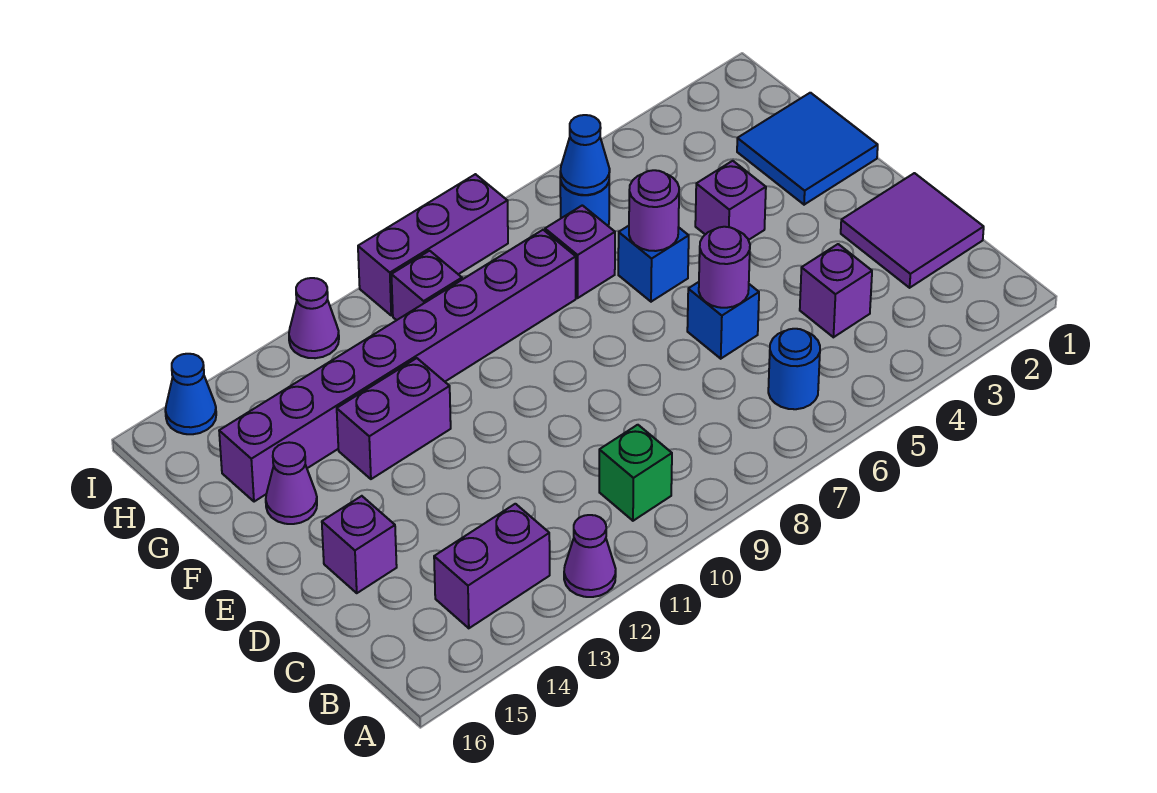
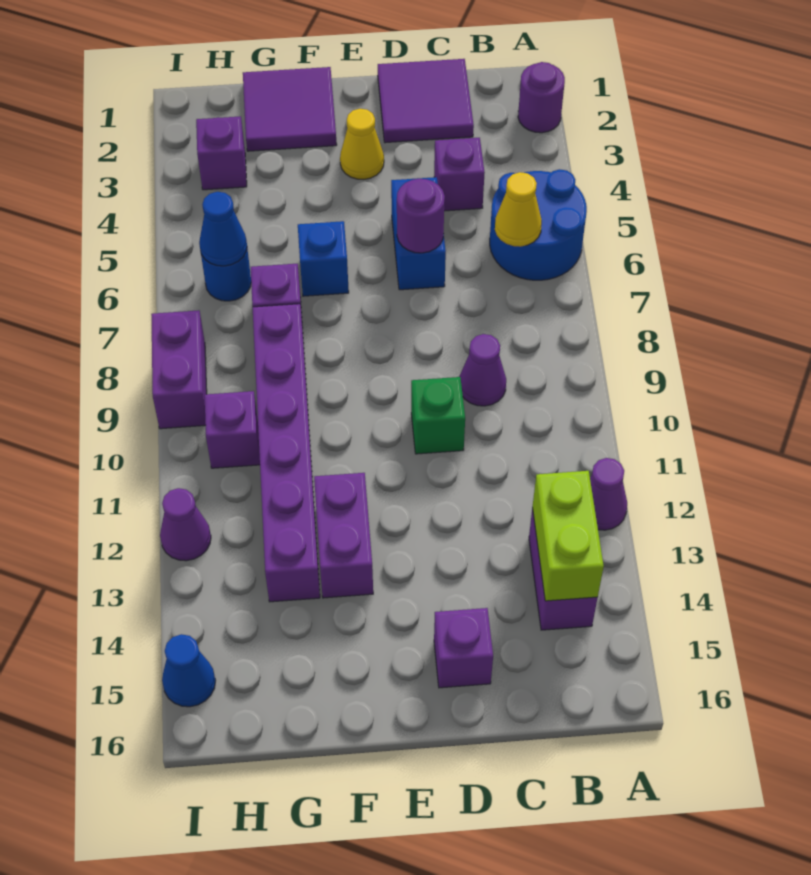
blue 1x1 round brick [768,329,820,409] -> blue 2x2 round brick [490,169,587,280]
none -> yellow 1x1 cone [495,172,542,247]
green 1x1 brick [599,425,672,521] -> green 1x1 brick moved to [411,377,465,454]
none -> lime 1x2 brick [532,471,604,601]
blue 1x1 brick [687,282,759,359] -> blue 1x2 brick [391,177,446,290]
none -> yellow 1x1 cone [340,109,384,179]
blue 2x2 tile [737,93,878,205] -> purple 2x2 tile [243,67,337,151]
purple 1x1 brick [695,161,766,240] -> purple 1x1 brick moved to [196,116,247,190]
purple 1x1 round brick [629,170,679,251] -> purple 1x1 round brick moved to [518,62,565,133]
purple 1x1 cone [266,442,317,524] -> purple 1x1 cone moved to [459,334,506,406]
purple 1x8 brick [219,230,576,502] -> purple 1x6 brick [253,304,320,602]
purple 1x3 brick [358,174,508,316] -> purple 1x2 brick [151,310,207,429]

